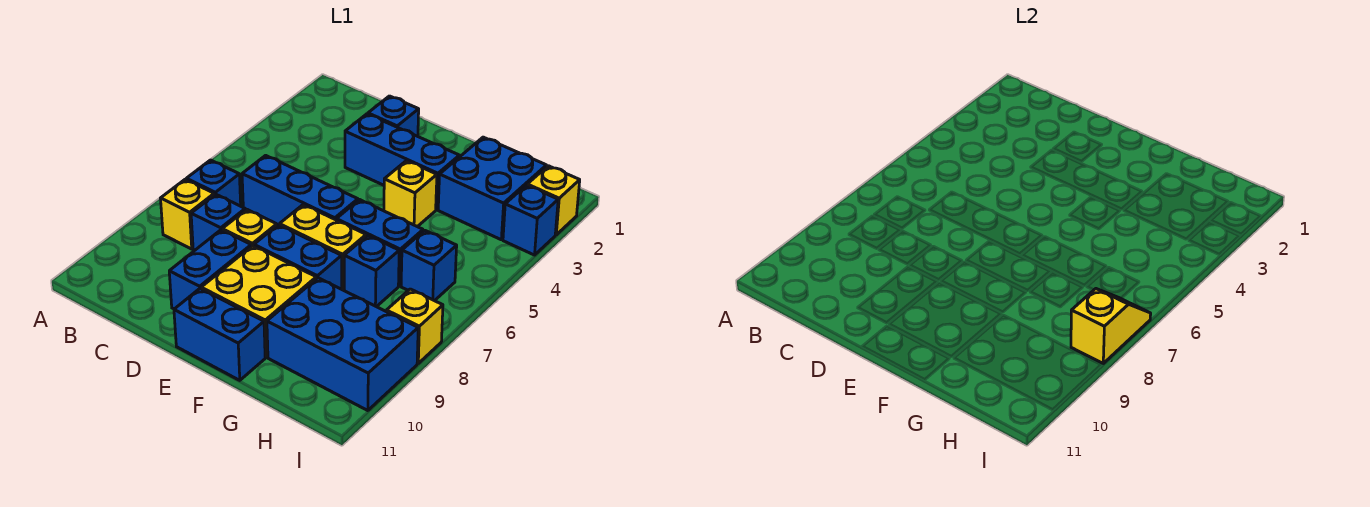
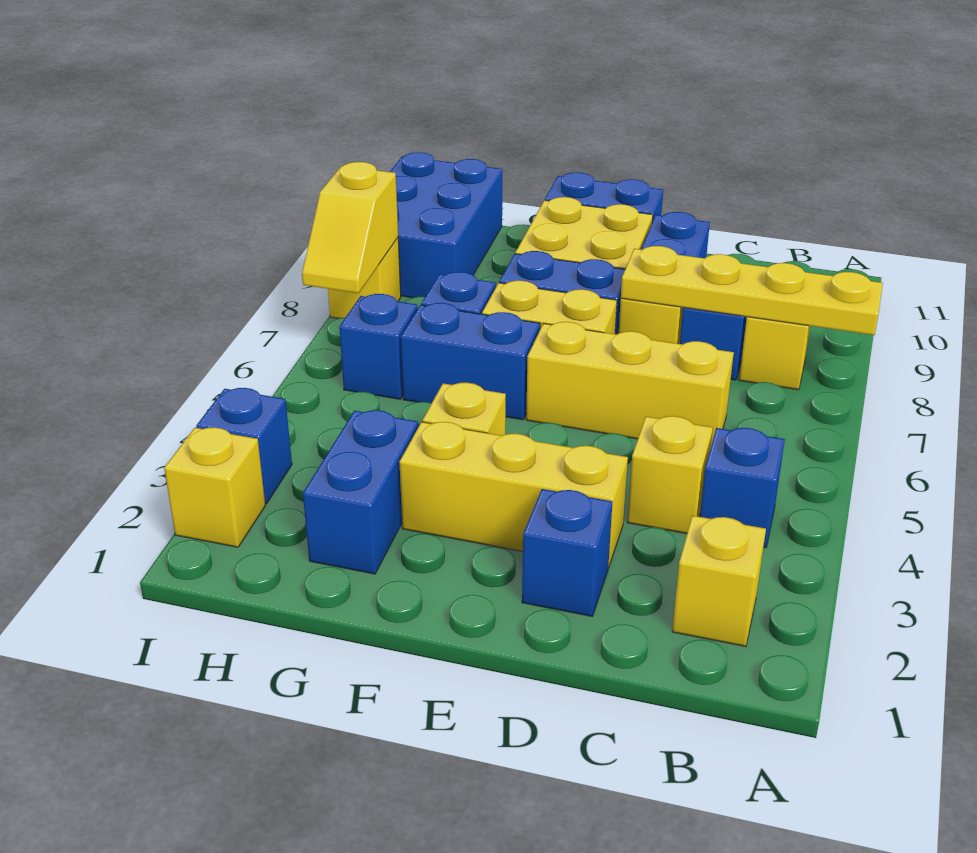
none -> yellow 1x4 plate [621,246,883,335]
none -> yellow 1x1 brick [672,516,766,646]
blue 1x1 brick [186,160,241,206] -> blue 1x1 brick moved to [700,428,785,548]
none -> yellow 1x1 brick [627,416,713,533]
blue 1x3 brick [242,155,358,225] -> yellow 1x3 brick [526,322,734,445]
blue 1x3 brick [345,114,459,210] -> yellow 1x3 brick [399,422,628,568]
blue 2x2 brick [438,137,546,240] -> blue 1x2 brick [303,410,418,574]
blue 2x3 brick [267,278,418,411] -> blue 2x3 brick turned to [390,152,502,298]

